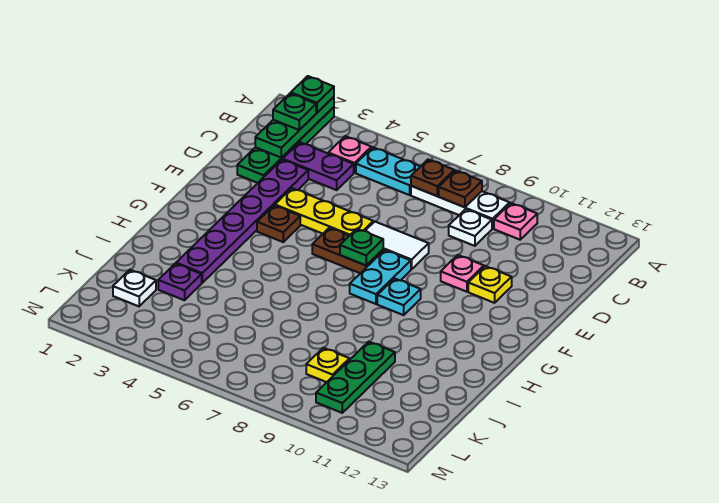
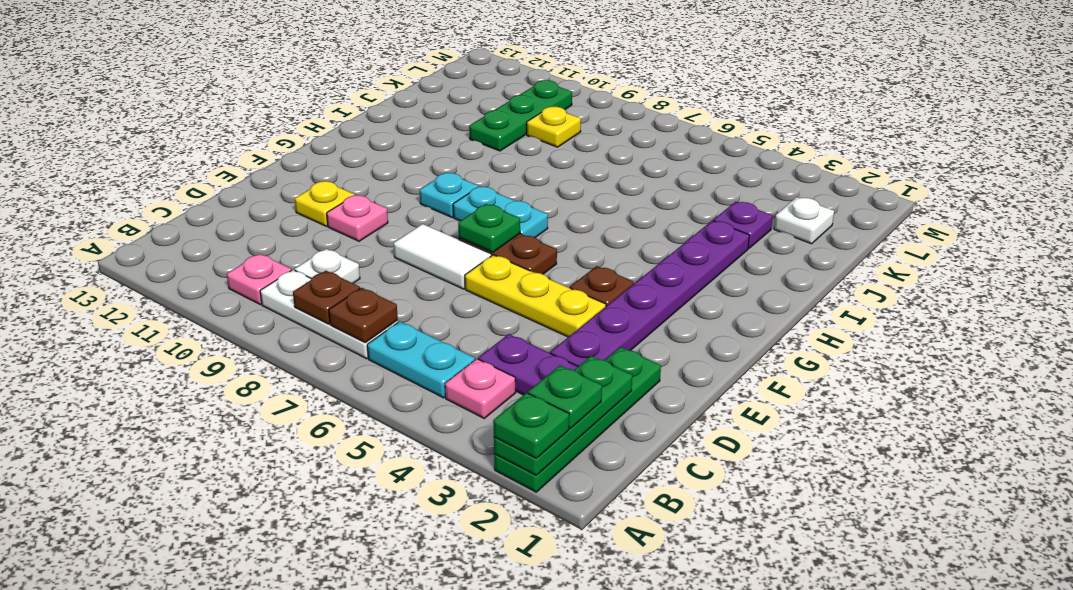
cyan 1x2 plate [350,250,411,304] -> cyan 1x2 plate turned to [453,186,548,238]

